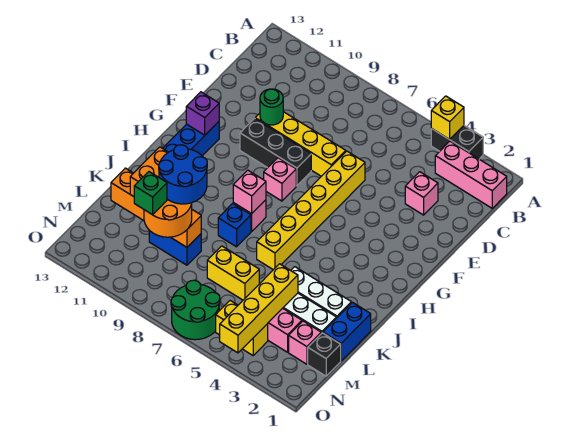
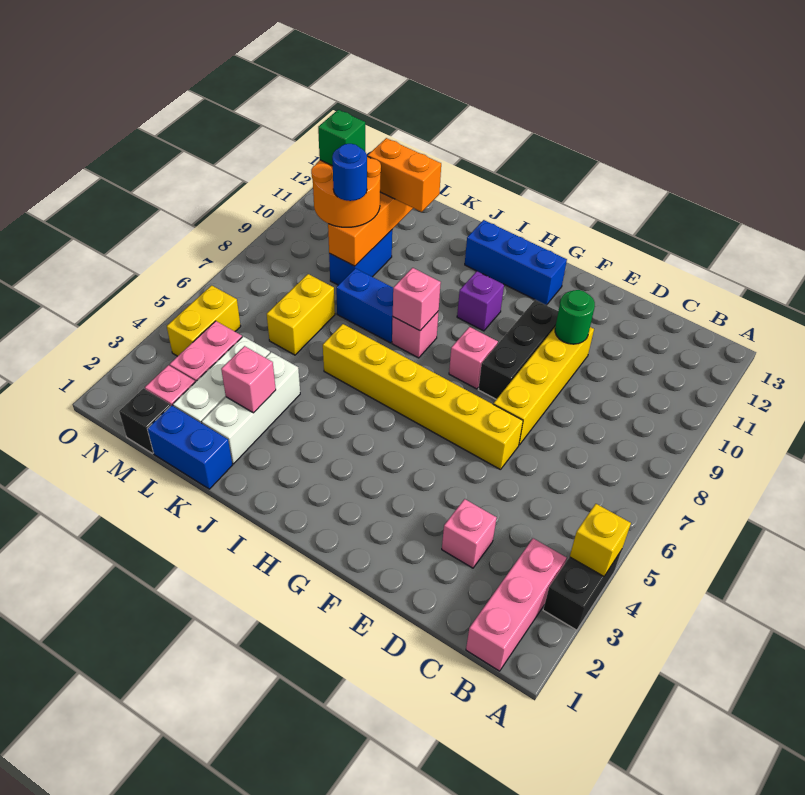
purple 1x1 brick [186,92,219,135] -> purple 1x1 brick moved to [457,271,504,331]
blue 1x1 brick [218,203,251,247] -> blue 1x2 brick [336,268,393,343]
none -> pink 1x1 brick [221,346,276,413]
blue 2x2 round brick [159,145,207,204] -> blue 1x1 round brick [332,144,367,201]
yellow 1x4 brick [220,264,298,353] -> none
green 2x2 round brick [171,280,220,340] -> none

